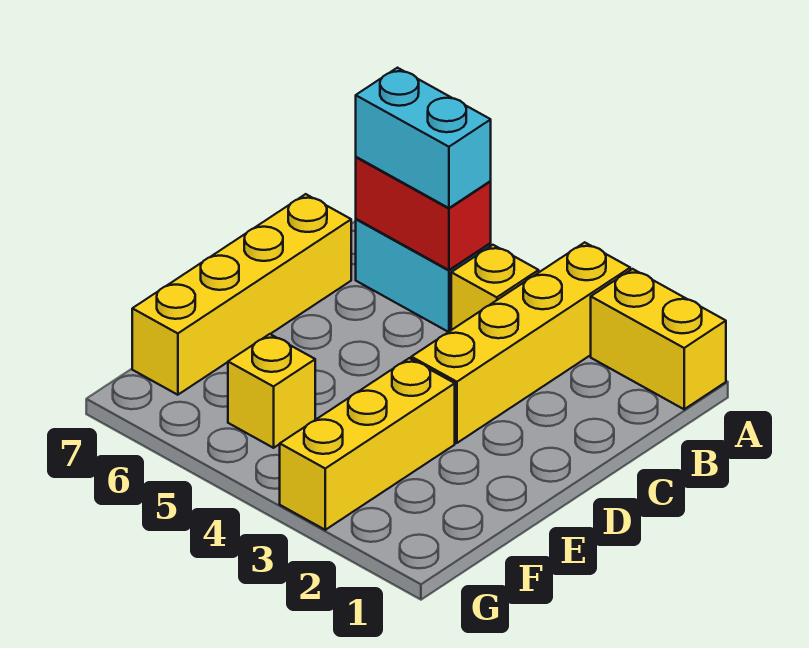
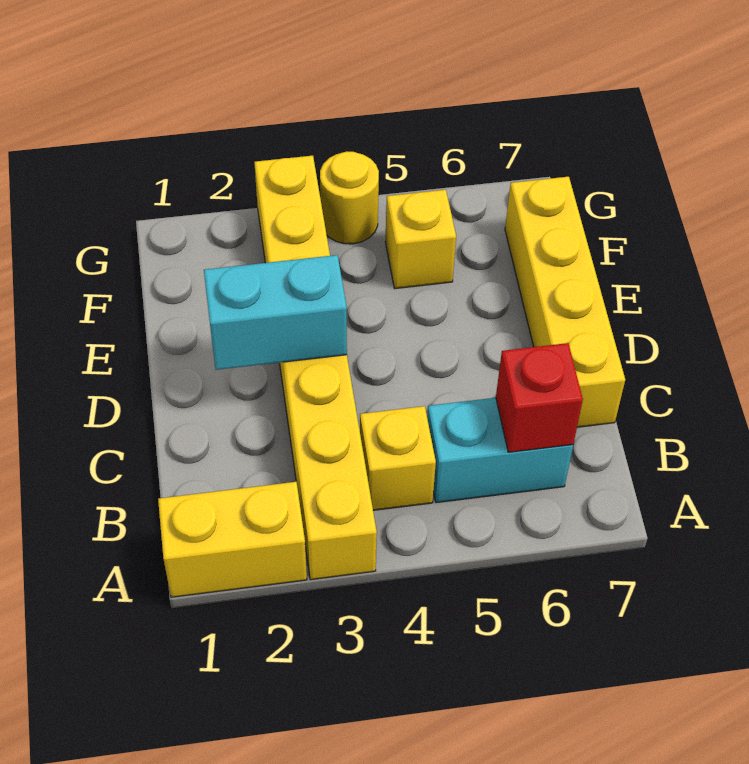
red 1x2 brick [356,157,491,270] -> red 1x1 brick [496,343,583,452]
cyan 1x2 brick [356,68,491,208] -> cyan 1x2 brick moved to [204,255,347,370]
none -> yellow 1x1 round brick [320,152,379,244]

